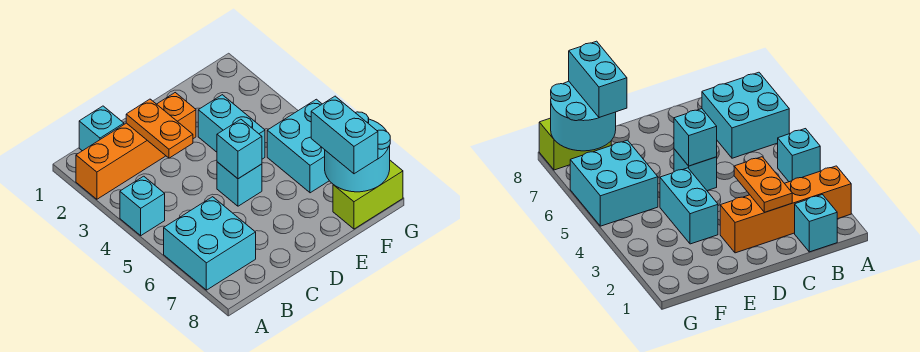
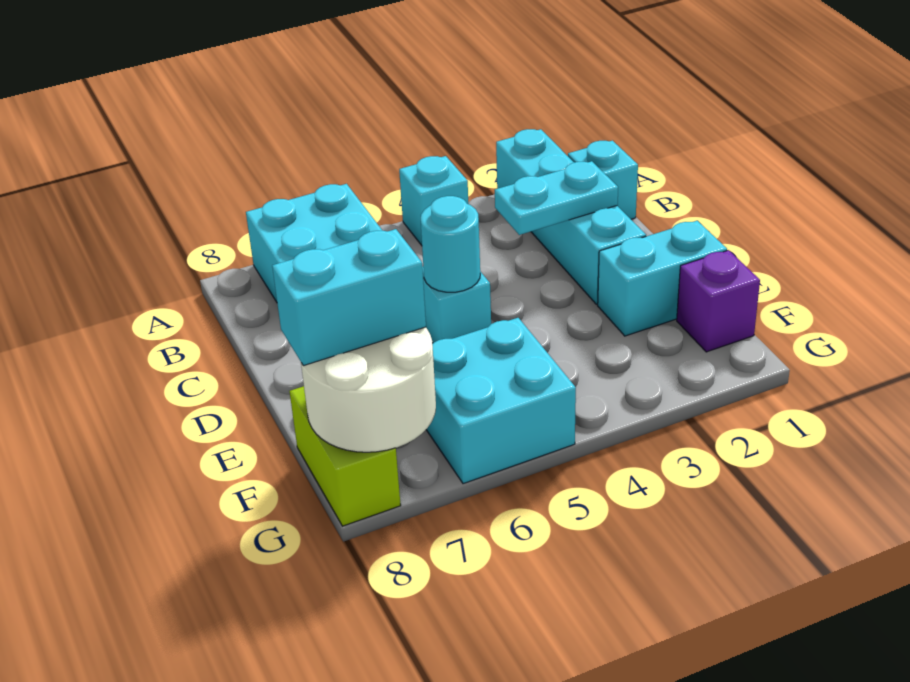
orange 1x4 brick [76,93,196,199] -> cyan 1x4 brick [496,129,646,304]
orange 1x2 plate [126,99,193,158] -> cyan 1x2 plate [495,161,618,235]
cyan 1x1 brick [217,119,262,179] -> cyan 1x1 round brick [421,196,480,292]
cyan 1x2 brick [198,95,265,159] -> cyan 1x2 brick moved to [598,221,727,336]
none -> purple 1x1 brick [677,250,760,352]
cyan 2x2 round brick [325,112,390,192] -> white 2x2 round brick [301,327,436,452]

